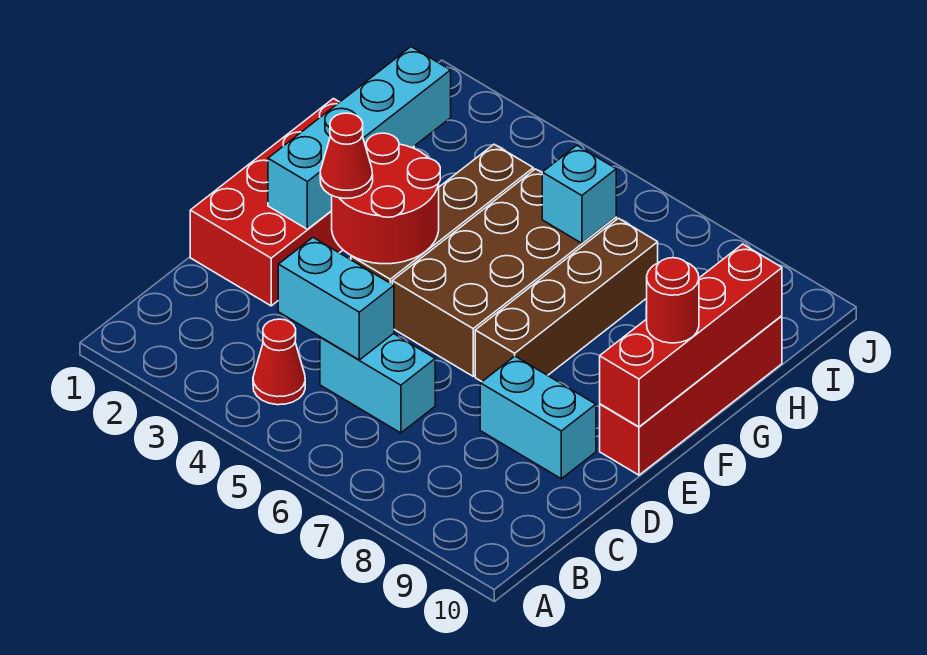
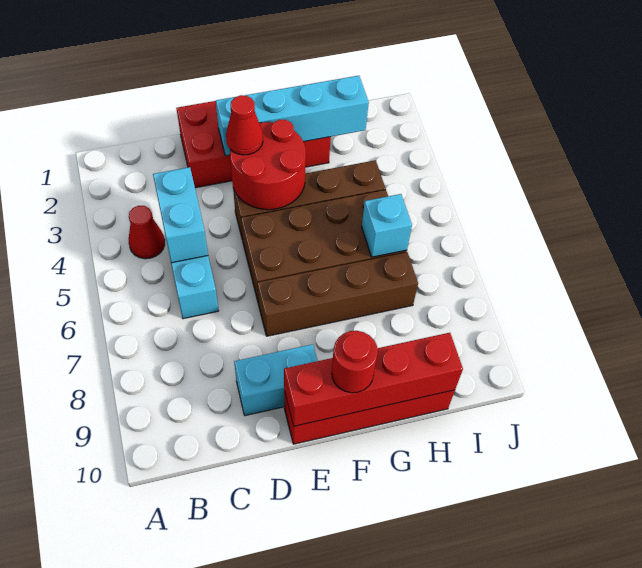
cyan 1x2 brick [480,356,596,479] -> cyan 1x2 brick turned to [234,344,318,416]

